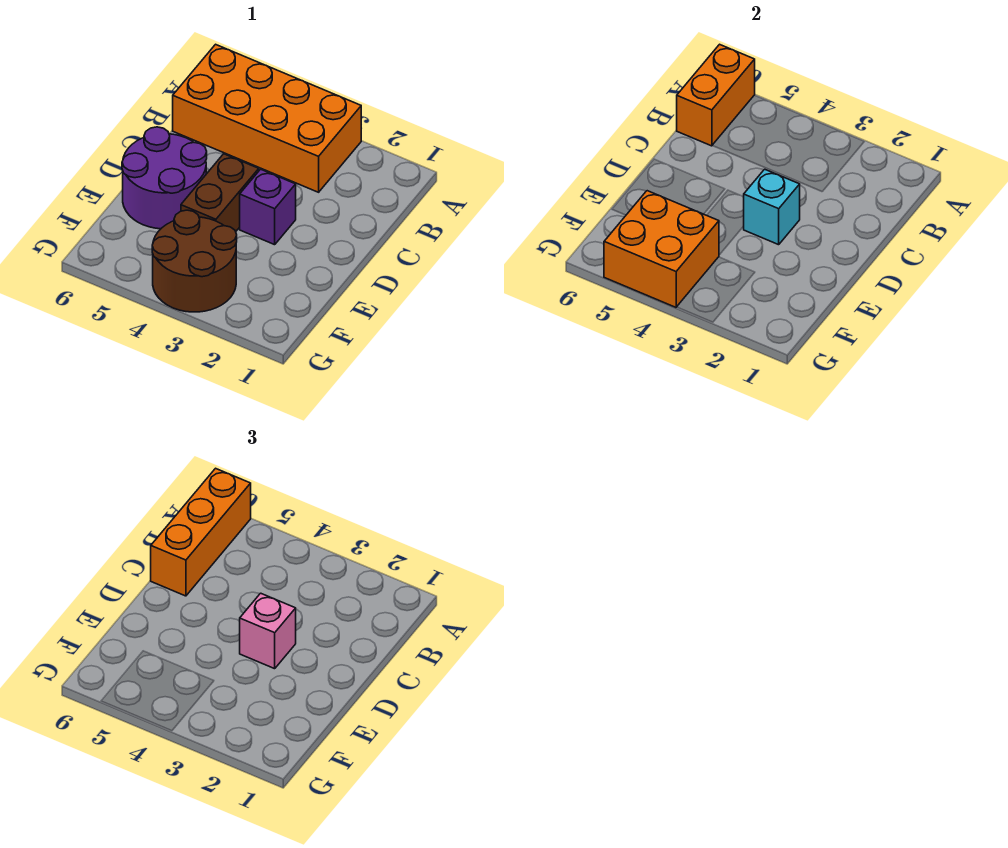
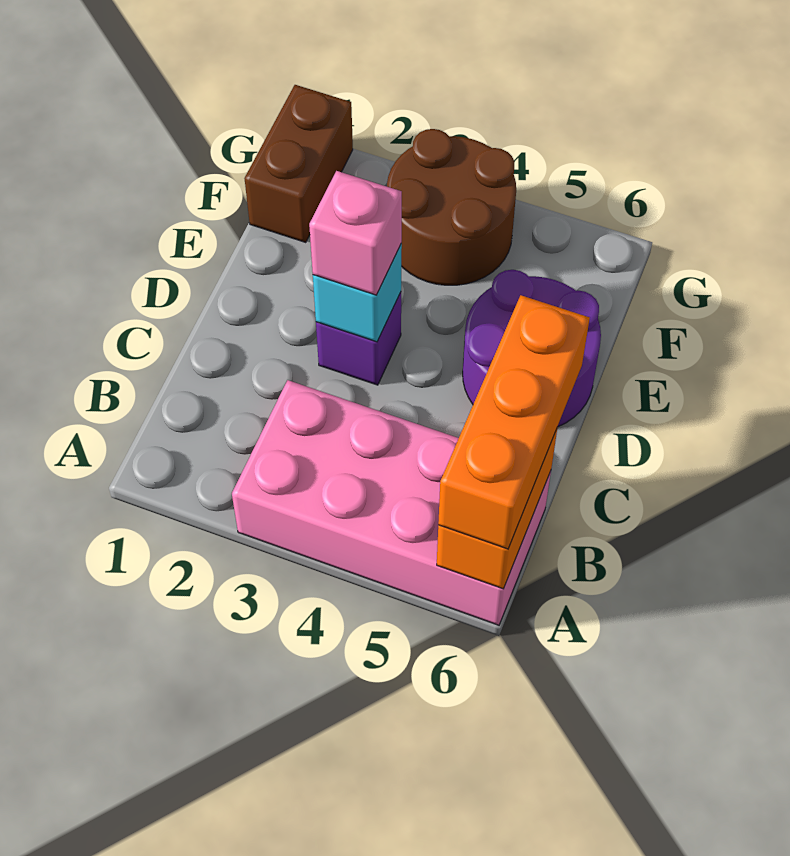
orange 2x4 brick [173,44,361,192] -> pink 2x4 brick [232,380,551,625]
brown 1x2 brick [181,154,259,231] -> brown 1x2 brick moved to [244,85,353,242]
orange 2x2 brick [604,191,719,307] -> none

